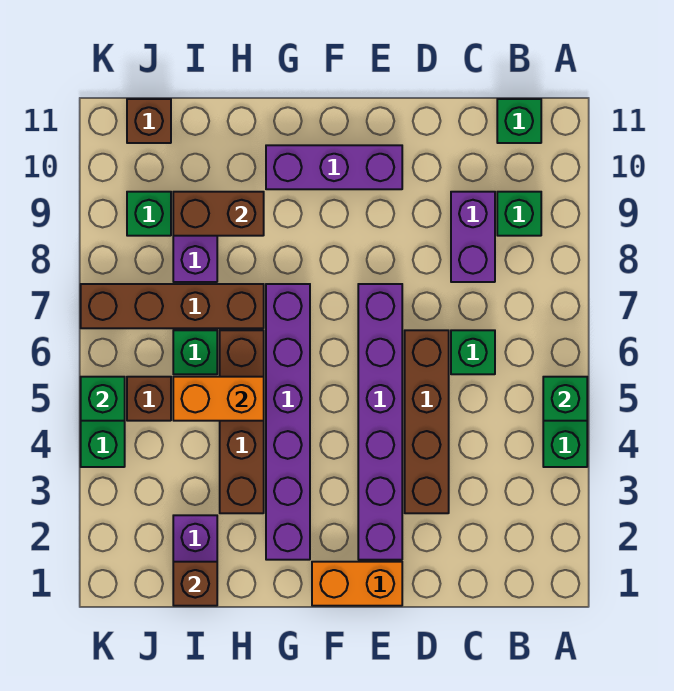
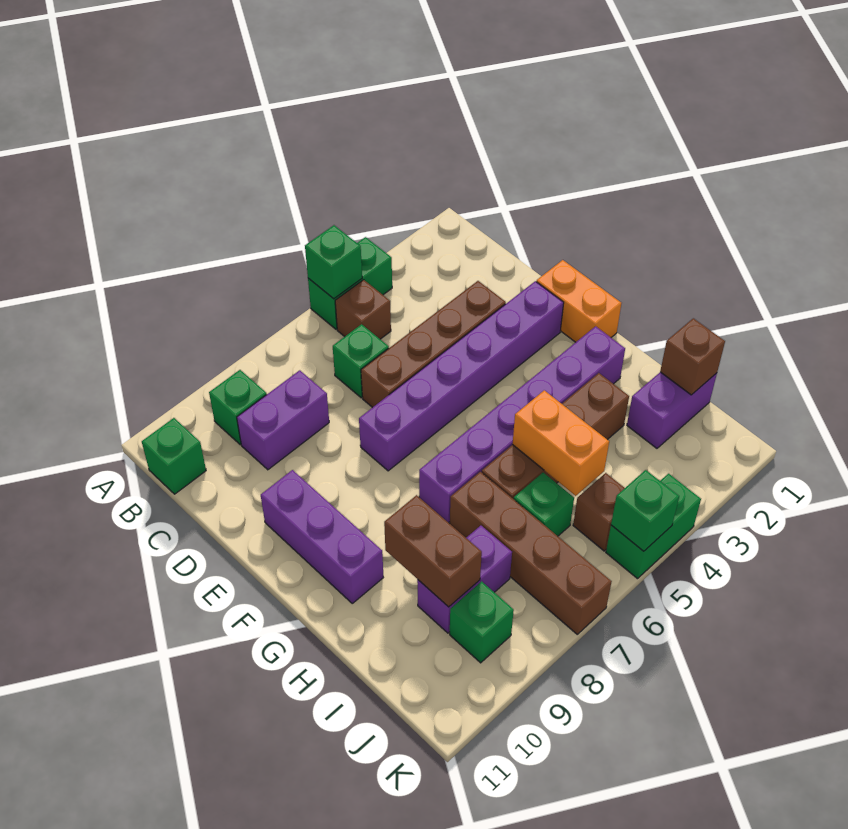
brown 1x1 brick [127,99,171,143] -> brown 1x1 brick moved to [335,280,391,339]

